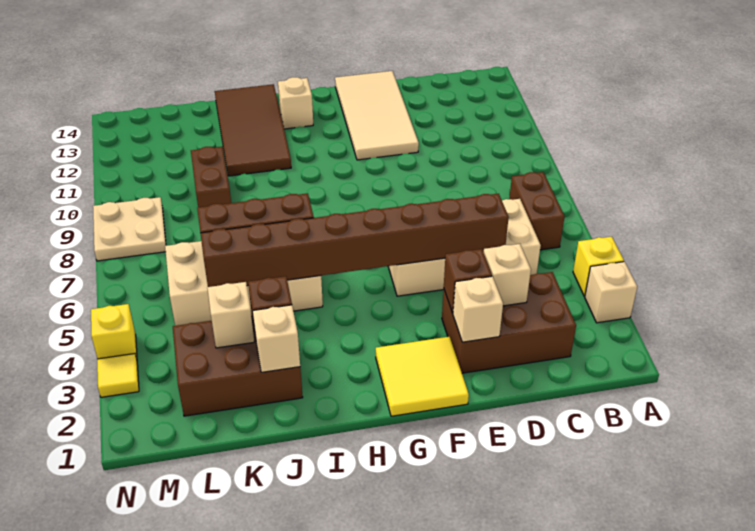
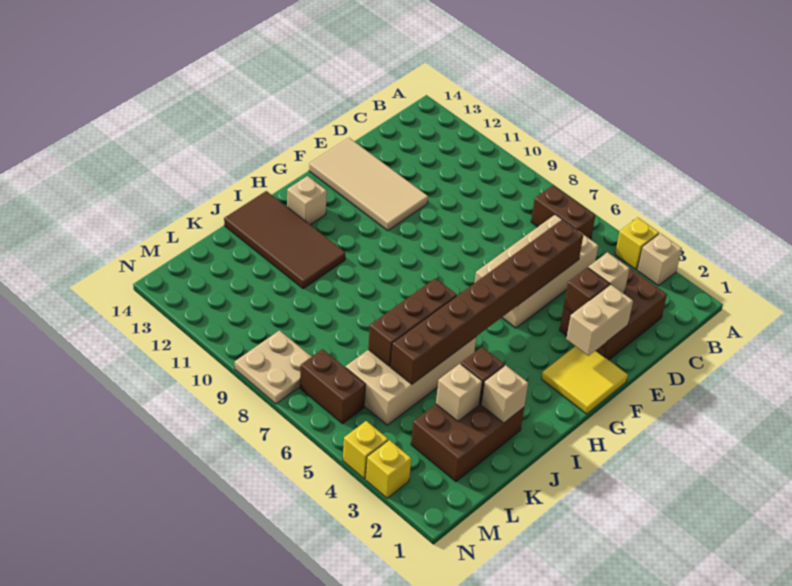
tan 1x1 brick [453,276,503,342] -> tan 1x2 brick [566,284,633,356]
brown 1x2 brick [191,147,231,207] -> brown 1x2 brick moved to [300,349,366,424]
yellow 1x1 tile [97,354,139,397] -> yellow 1x1 brick [365,440,411,498]

